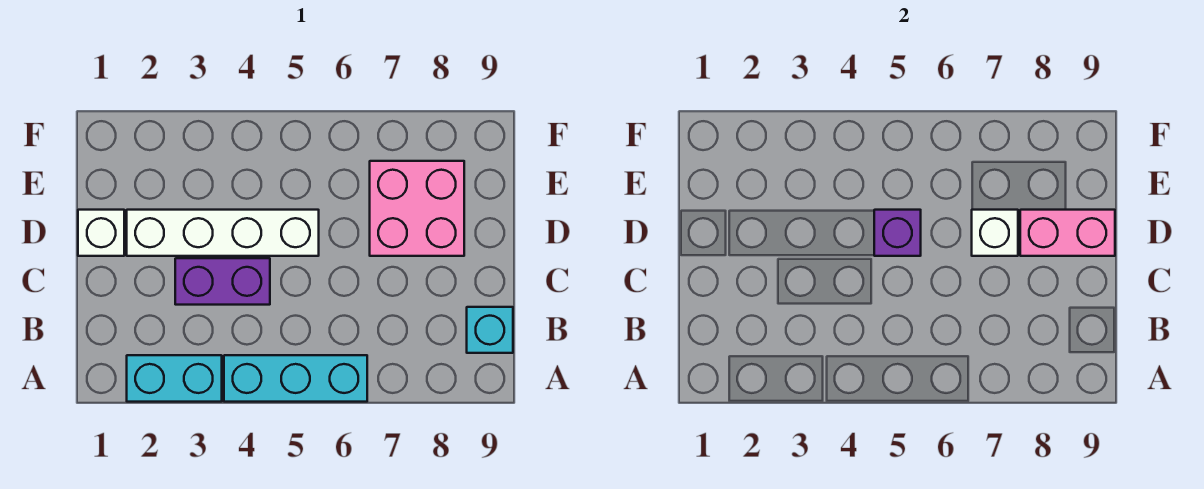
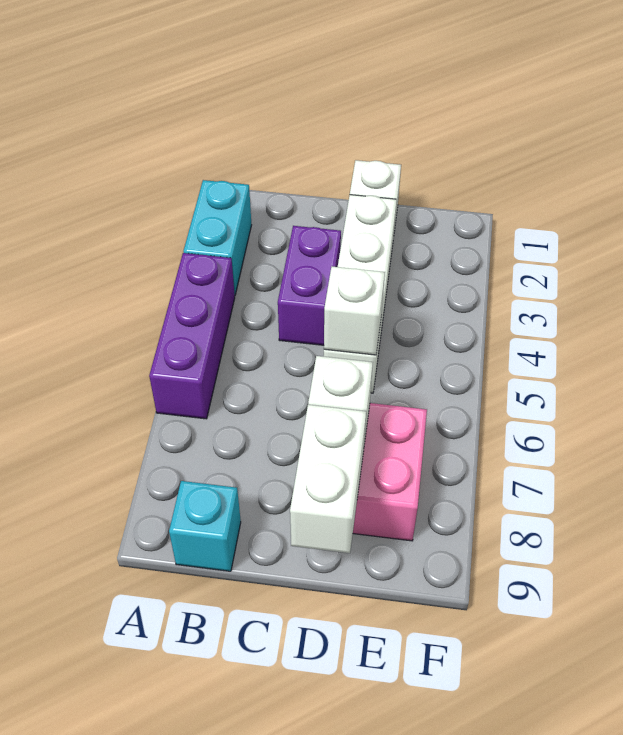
cyan 1x3 brick [224,355,367,402] -> purple 1x3 brick [149,253,235,419]
purple 1x1 brick [874,210,921,256] -> white 1x1 brick [324,267,385,355]
pink 1x2 brick [1020,210,1115,256] -> white 1x2 brick [290,405,366,553]

